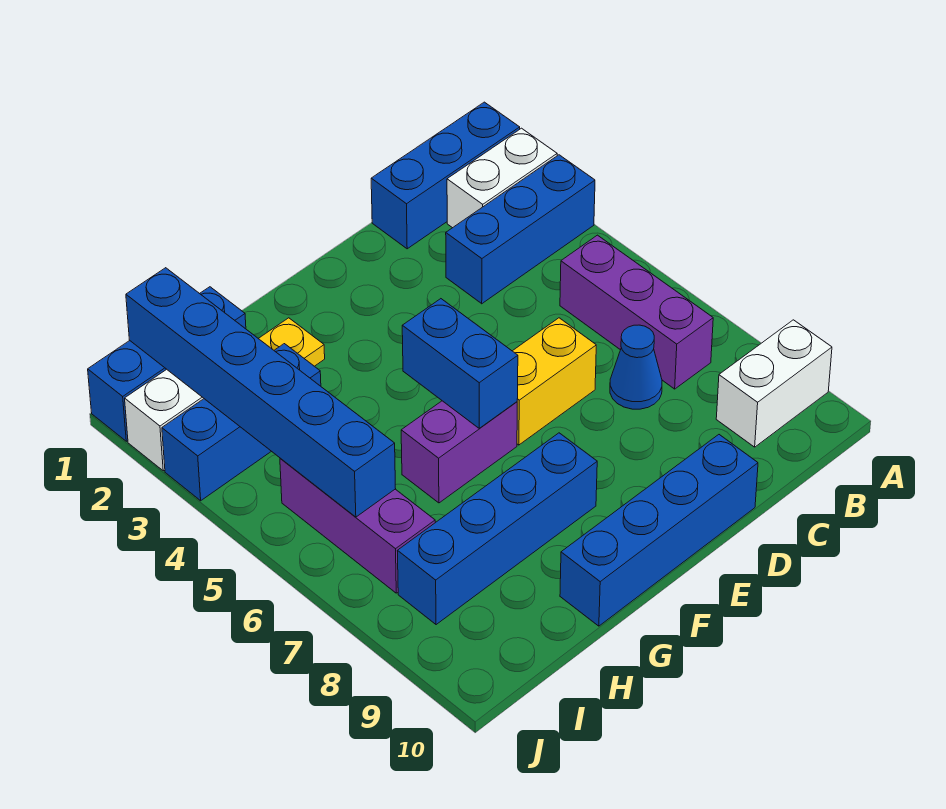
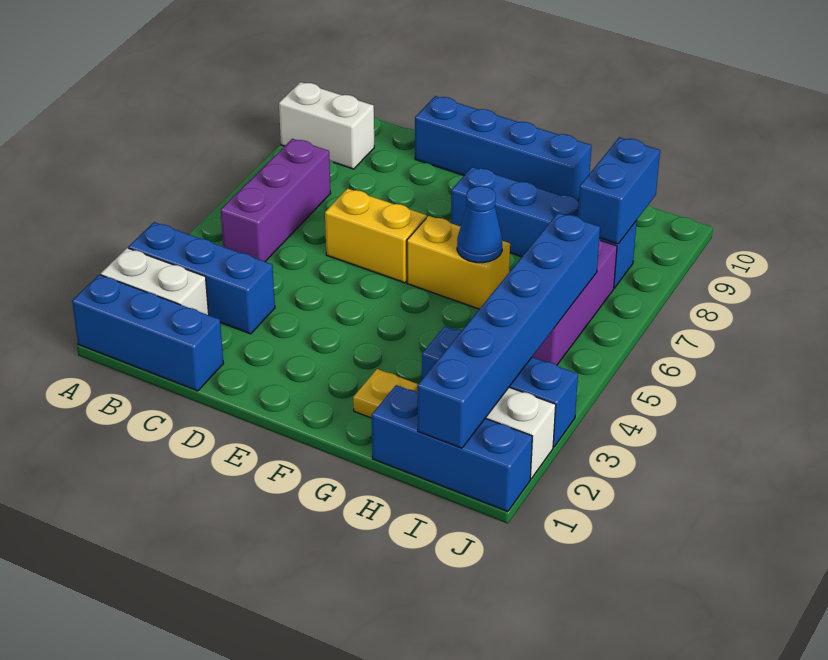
blue 1x1 cone [610,325,662,409] -> blue 1x1 cone moved to [457,186,502,263]
blue 1x2 brick [402,299,518,428] -> blue 1x2 brick moved to [578,137,660,244]
purple 1x2 brick [401,401,517,503] -> yellow 1x2 brick [407,216,510,309]

